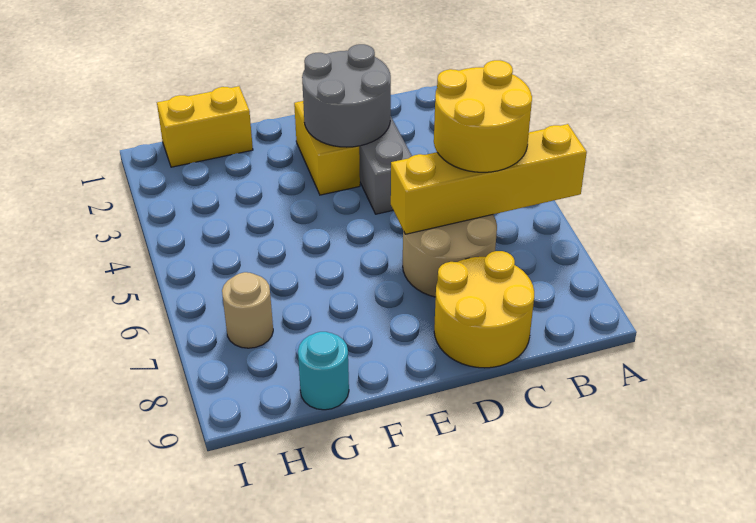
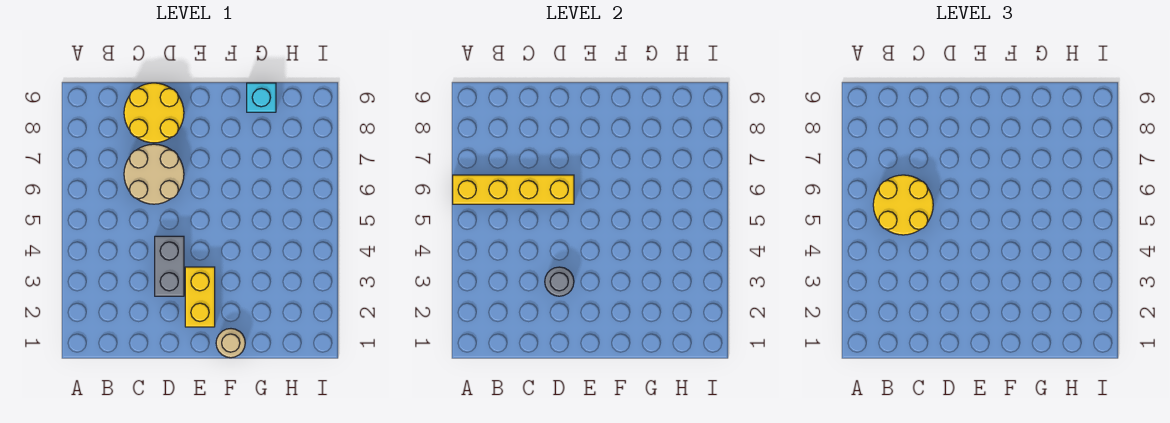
grey 2x2 round brick [302,44,391,147] -> grey 1x1 round brick [545,267,574,296]
yellow 1x2 brick [157,86,253,167] -> none
cyan 1x1 round brick [298,332,349,410] -> cyan 1x1 brick [247,83,276,112]
tan 1x1 round brick [222,272,273,348] -> tan 1x1 round brick moved to [216,329,245,358]

